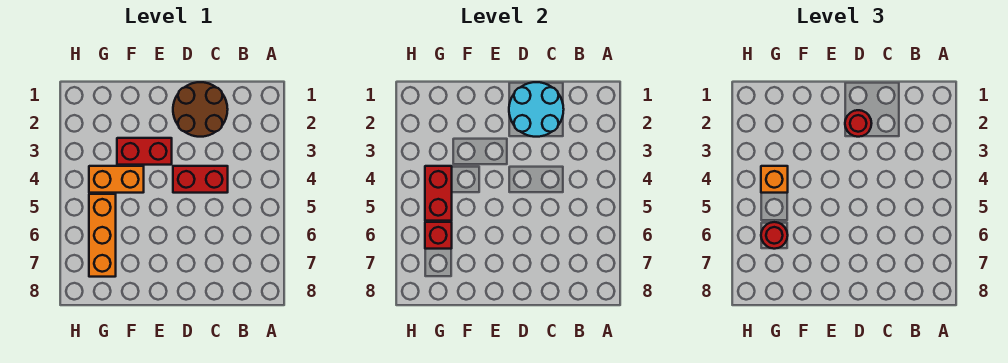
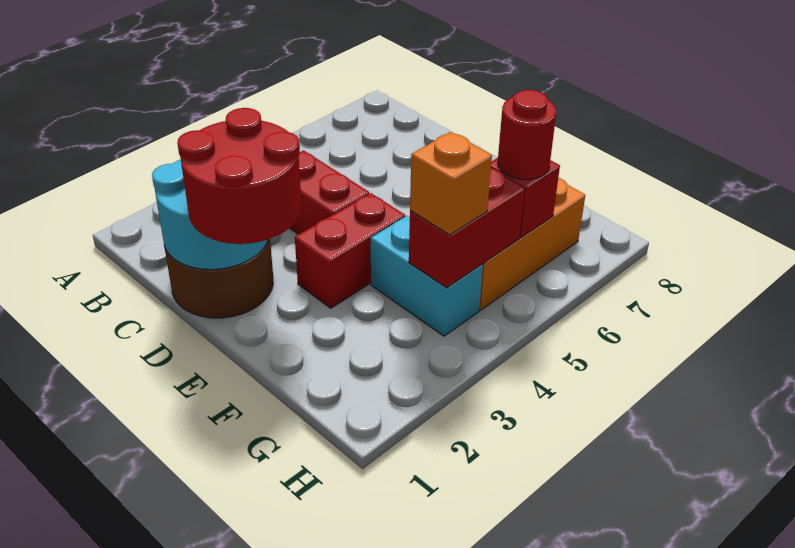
red 1x1 round brick [845,110,872,137] -> red 2x2 round brick [177,108,301,244]
red 1x2 brick [117,138,172,165] -> red 1x2 brick turned to [295,193,405,308]
orange 1x2 brick [89,166,144,193] -> cyan 1x2 brick [371,216,483,336]

